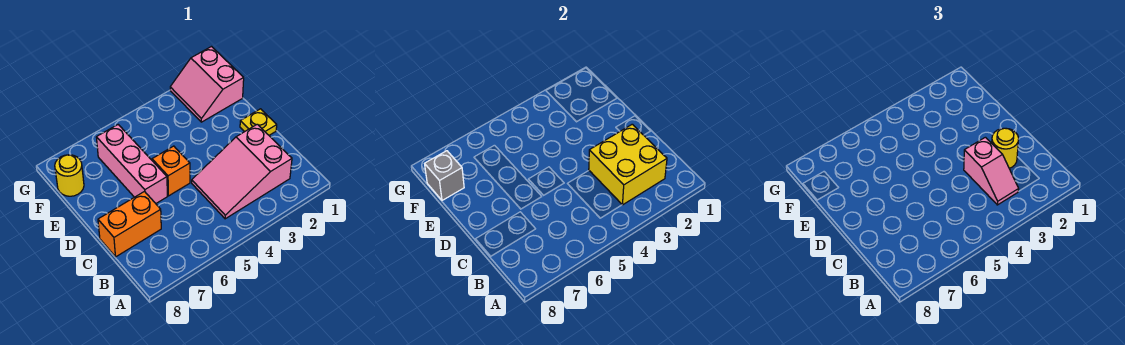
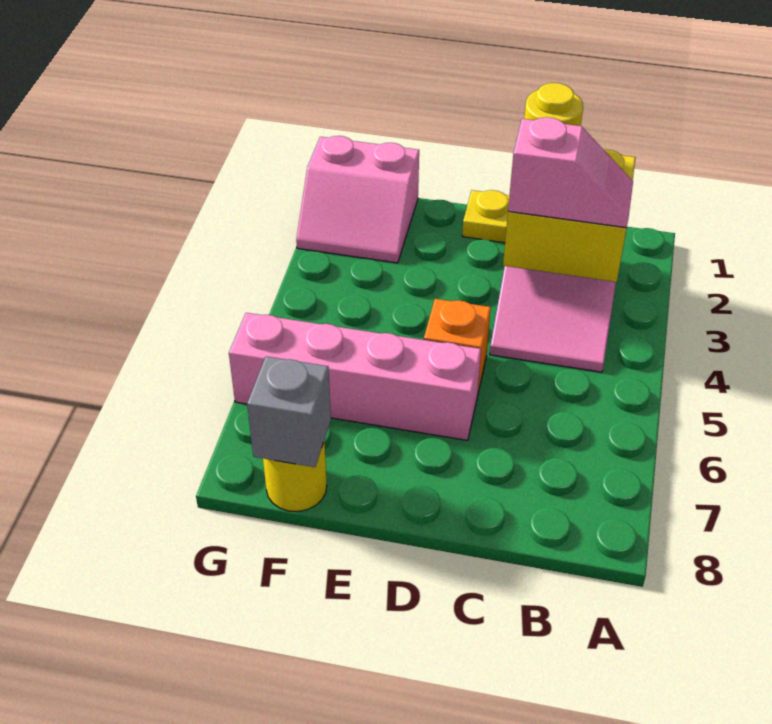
orange 1x2 brick [98,192,161,257] -> none
pink 1x3 brick [96,125,167,203] -> pink 1x4 brick [229,313,481,440]

